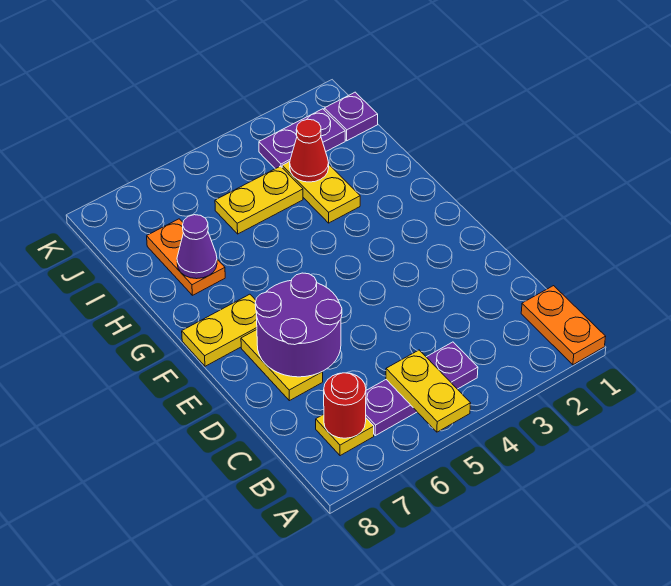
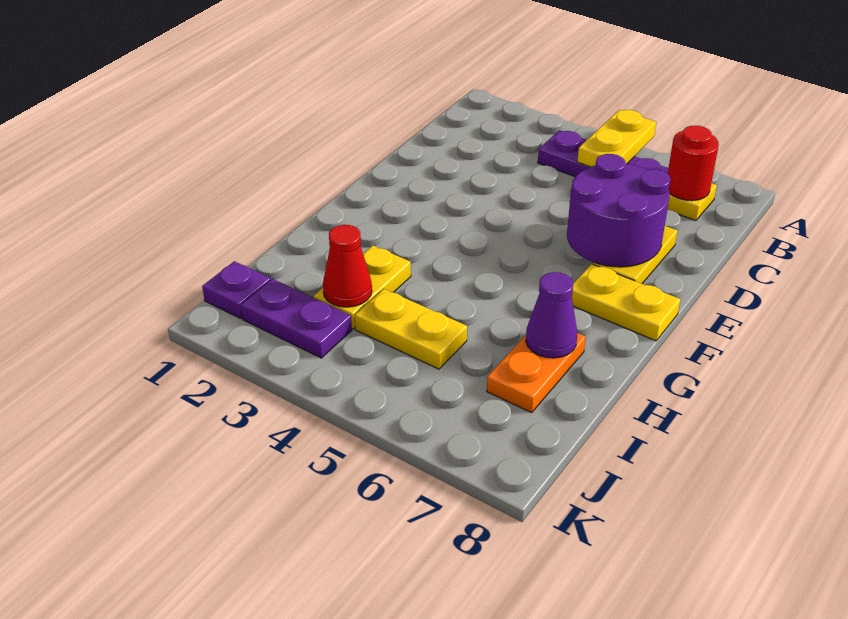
orange 1x2 plate [521,286,606,365] -> none

